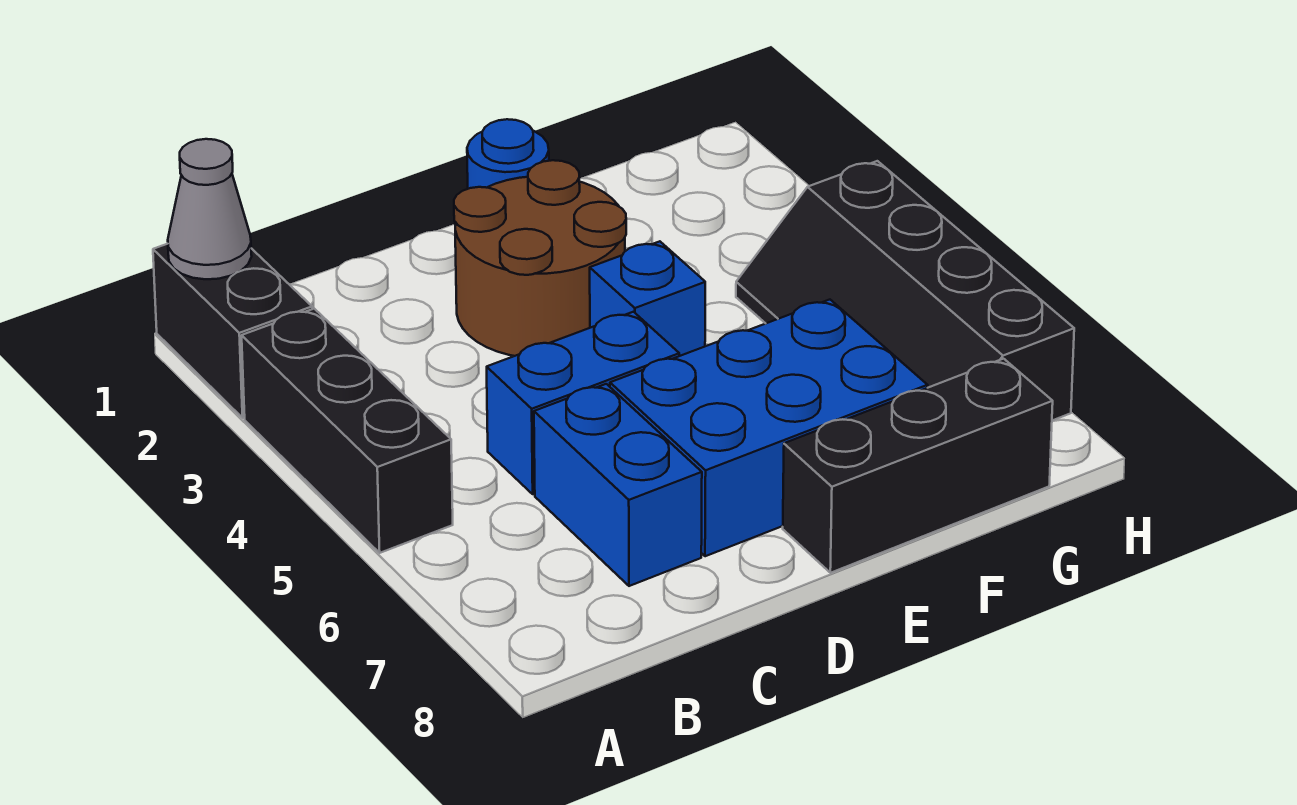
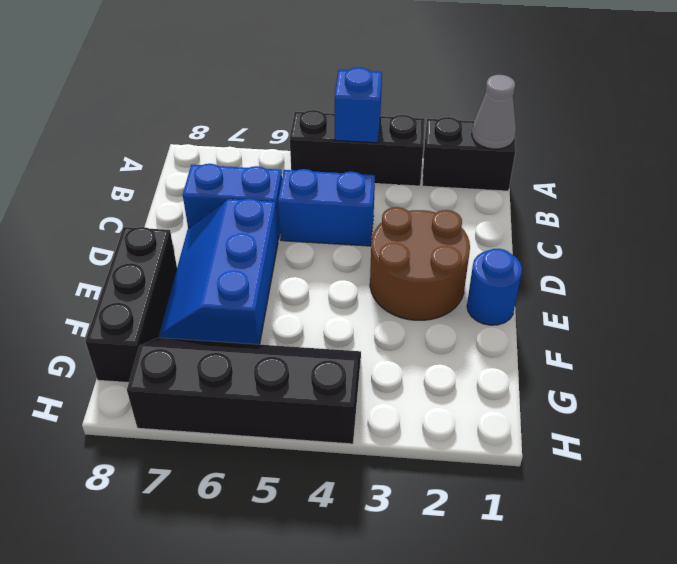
blue 1x2 brick [487,312,679,494] -> blue 1x2 brick turned to [278,169,375,246]
blue 2x3 brick [610,300,928,556] -> blue 2x3 slope [159,199,278,344]
blue 1x1 brick [590,241,705,356] -> blue 1x1 brick moved to [335,68,382,143]

